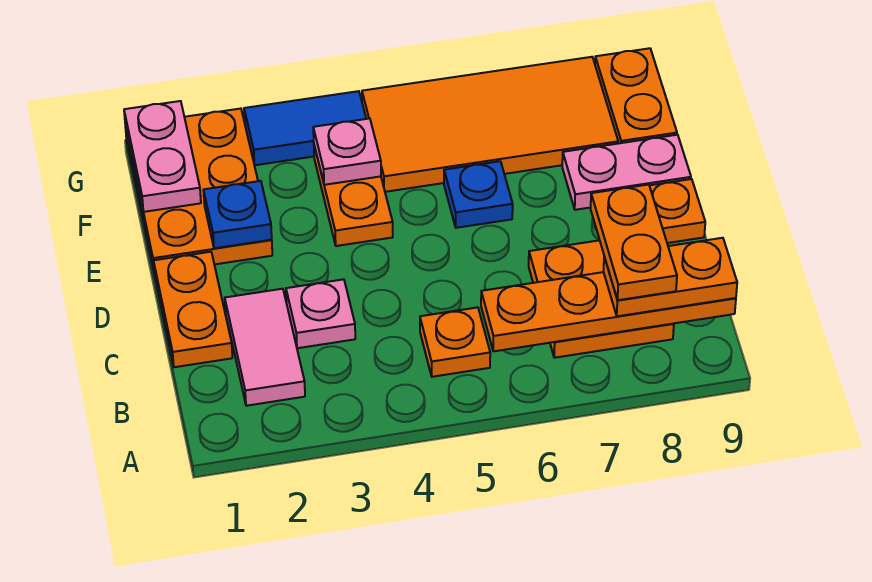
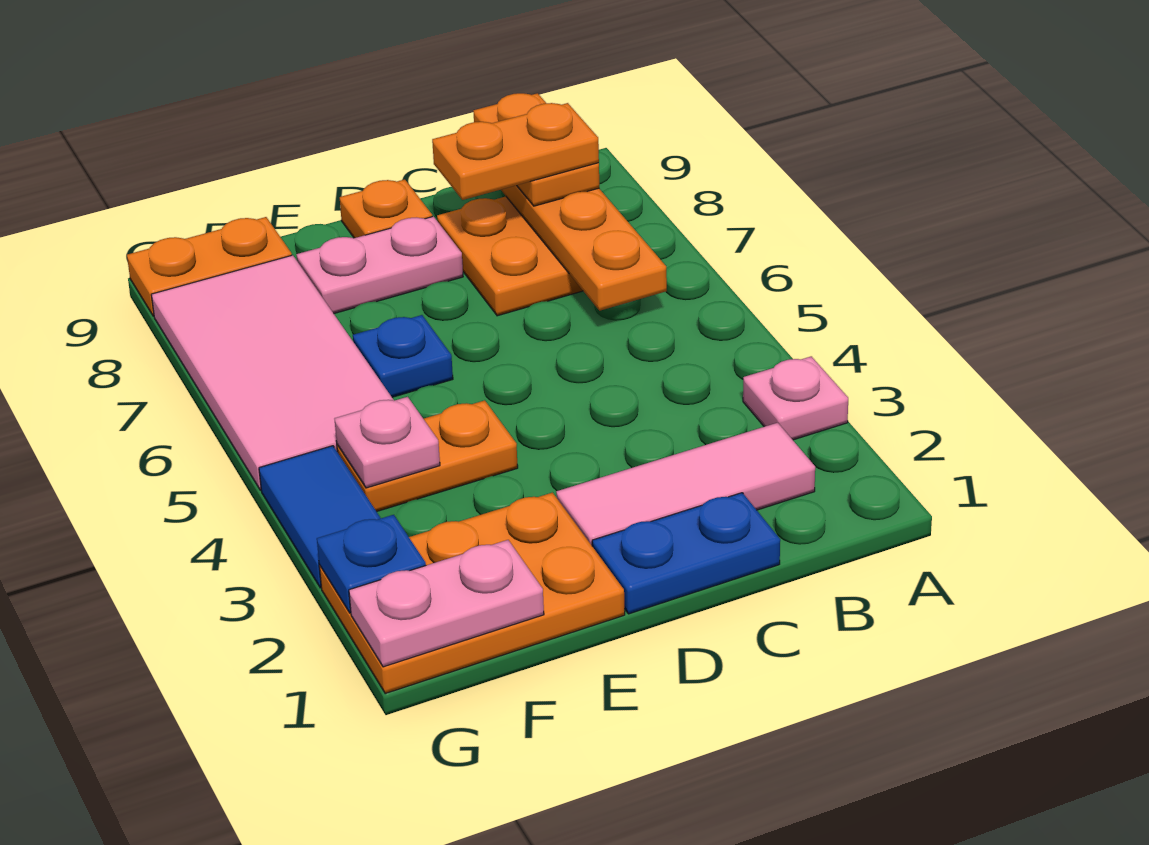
pink 1x2 tile [225,289,305,406] -> pink 1x3 tile [556,423,815,545]
orange 1x1 plate [420,307,490,377] -> none
orange 1x2 plate [154,252,232,367] -> blue 1x2 plate [592,493,780,614]
pink 1x1 plate [286,279,355,348] -> pink 1x1 plate moved to [743,356,848,440]
blue 1x1 plate [203,181,272,248] -> blue 1x1 plate moved to [317,515,426,613]
pink 1x2 plate [562,135,691,210] -> pink 1x2 plate turned to [296,216,463,313]
orange 2x4 tile [362,57,618,192] -> pink 2x4 tile [151,255,394,490]

